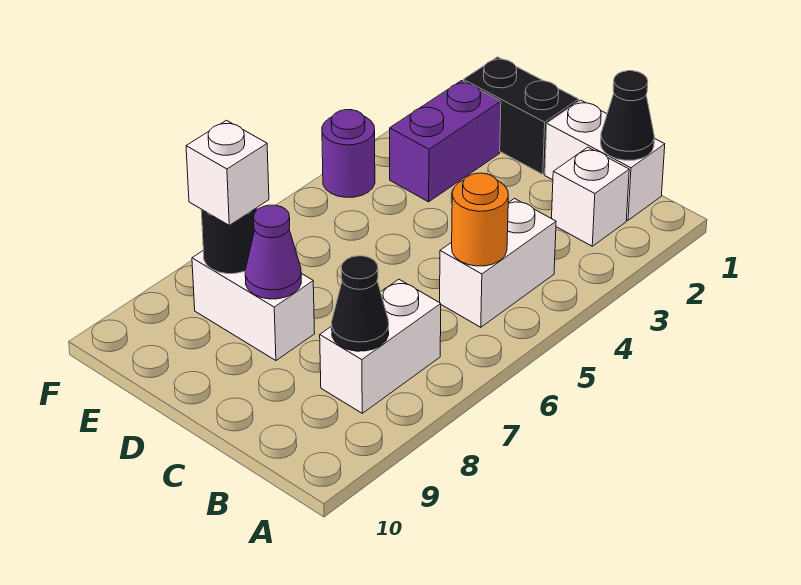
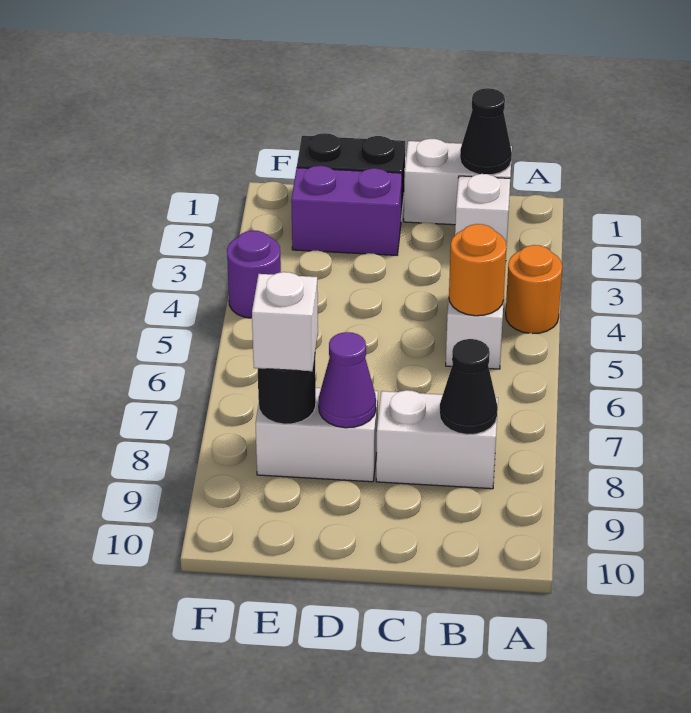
none -> orange 1x1 round brick [506,245,562,334]
white 1x2 brick [320,279,441,413] -> white 1x2 brick turned to [376,390,498,489]
purple 1x2 brick [390,81,501,202] -> purple 1x2 brick turned to [291,166,402,255]

